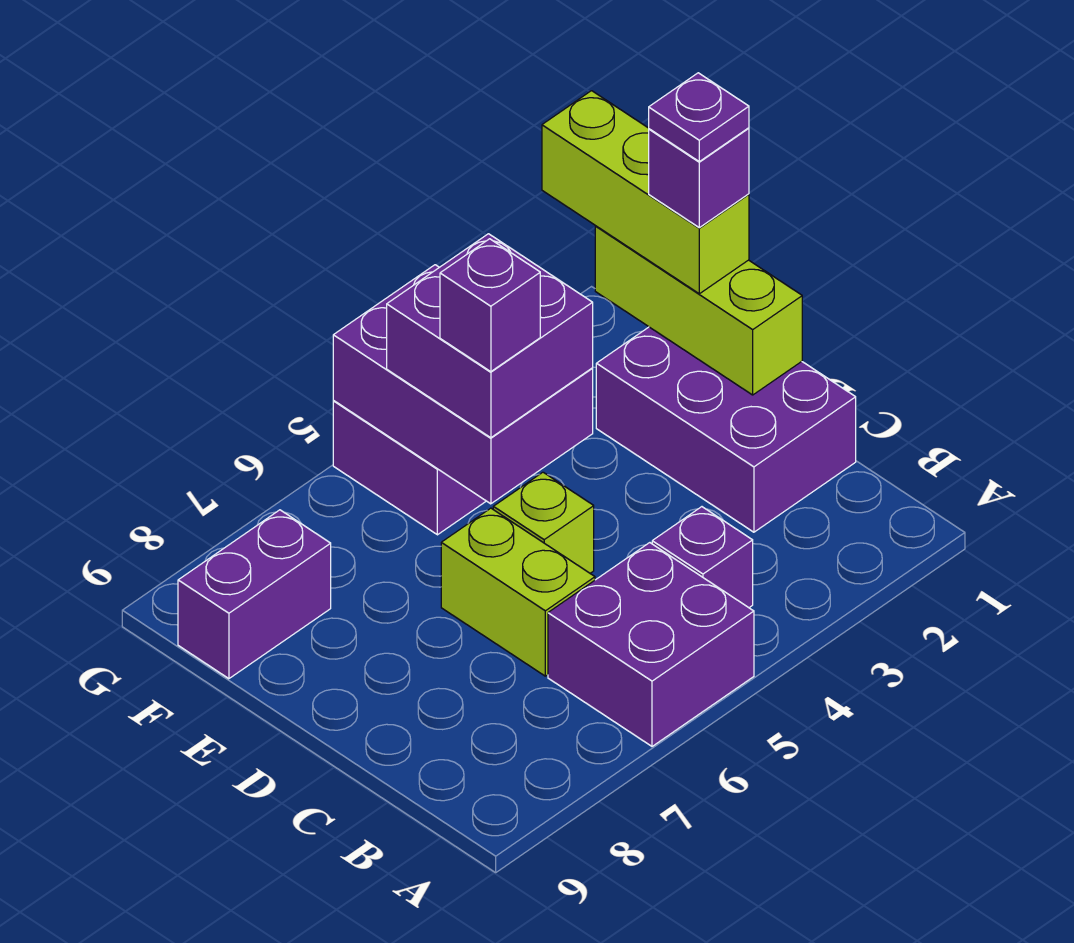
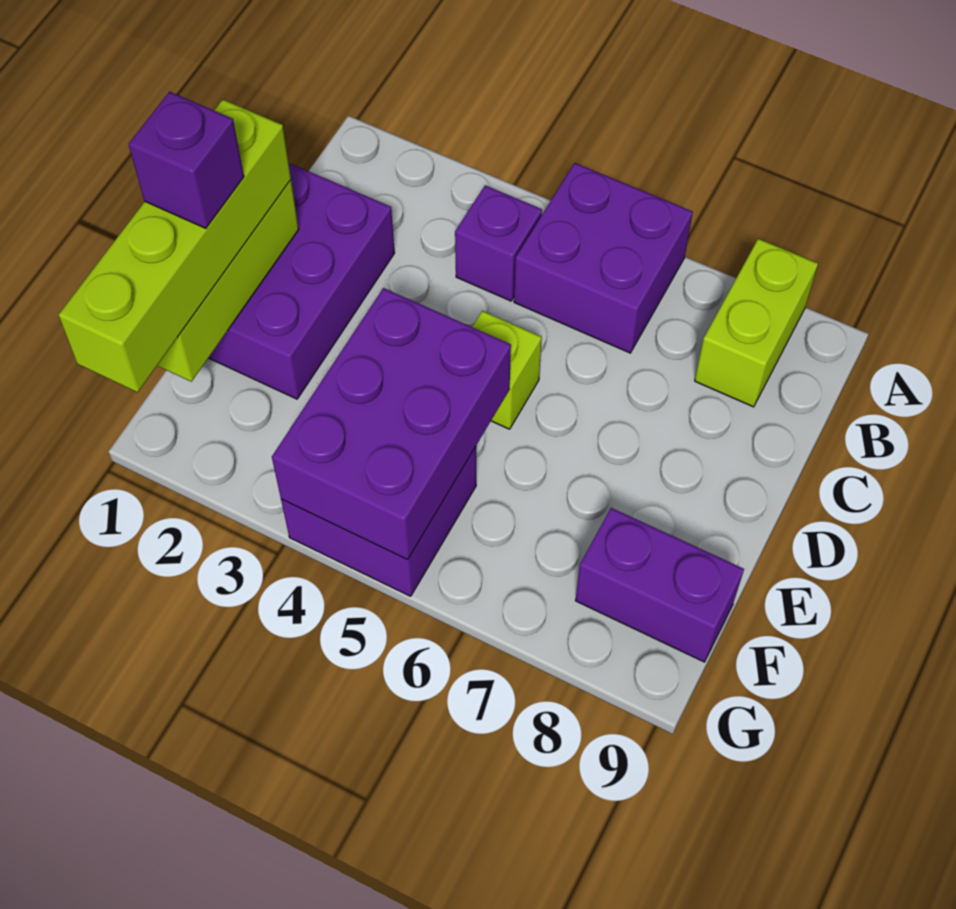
lime 1x2 brick [441,508,595,676] -> lime 1x2 brick moved to [695,239,818,407]
lime 1x3 brick [542,91,749,294] -> lime 1x4 brick [59,100,291,392]
purple 1x1 plate [649,73,749,162] -> none
purple 2x2 brick [387,234,593,438] -> none
purple 1x1 brick [440,239,540,372] -> none

